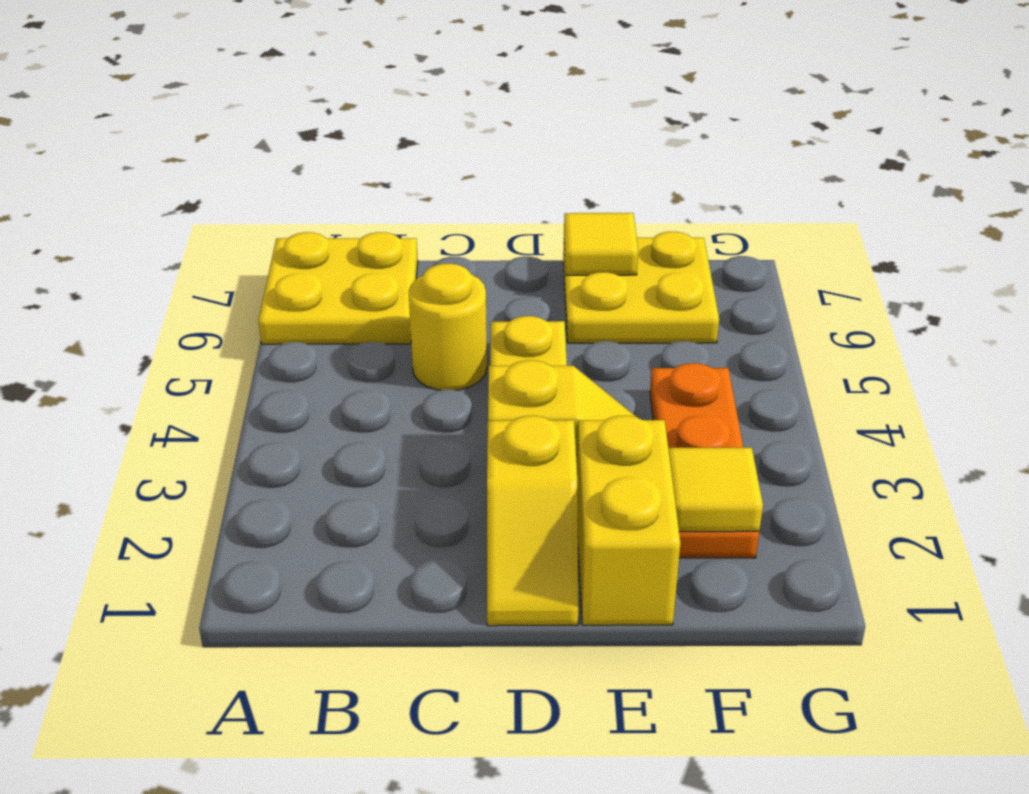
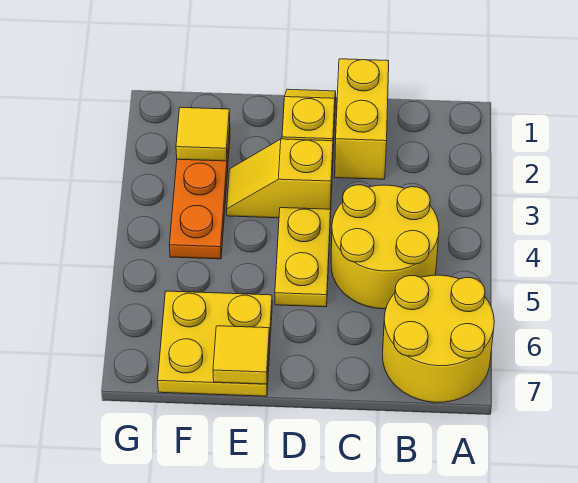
yellow 2x2 plate [258,232,418,344] -> yellow 2x2 round brick [383,275,494,402]
yellow 1x1 round brick [409,264,487,390] -> yellow 2x2 round brick [331,185,439,309]
yellow 1x2 brick [577,416,680,625] -> yellow 1x2 brick moved to [335,59,389,179]

